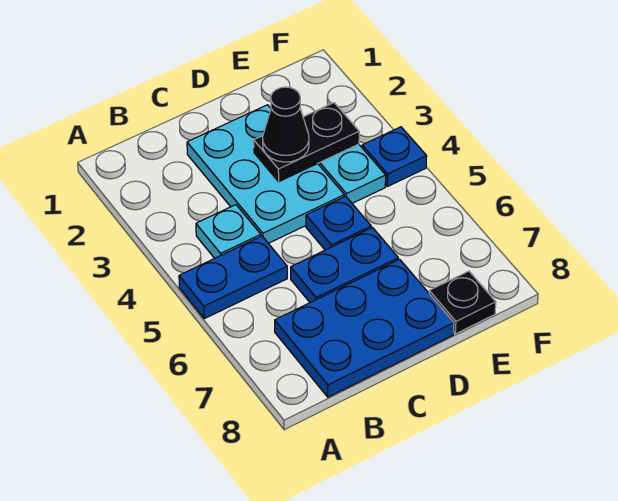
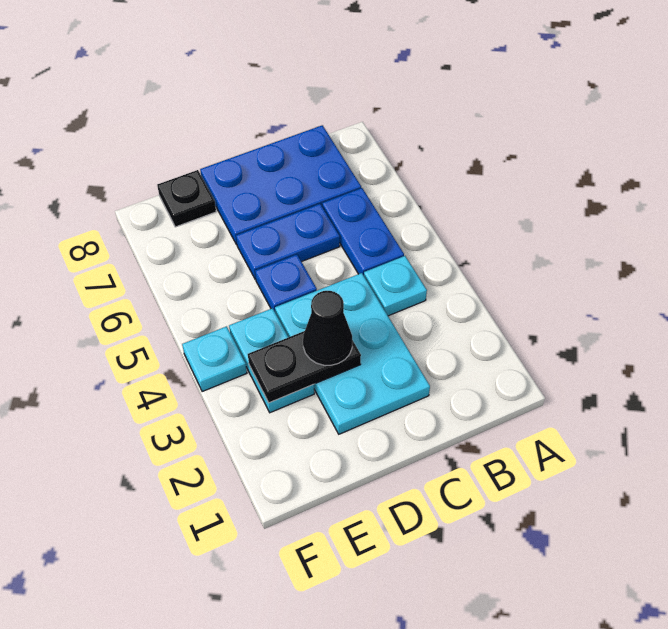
blue 1x2 plate [179,236,287,319] -> blue 1x2 plate turned to [322,188,404,275]
blue 1x1 plate [362,127,427,186] -> cyan 1x1 plate [182,326,247,392]

